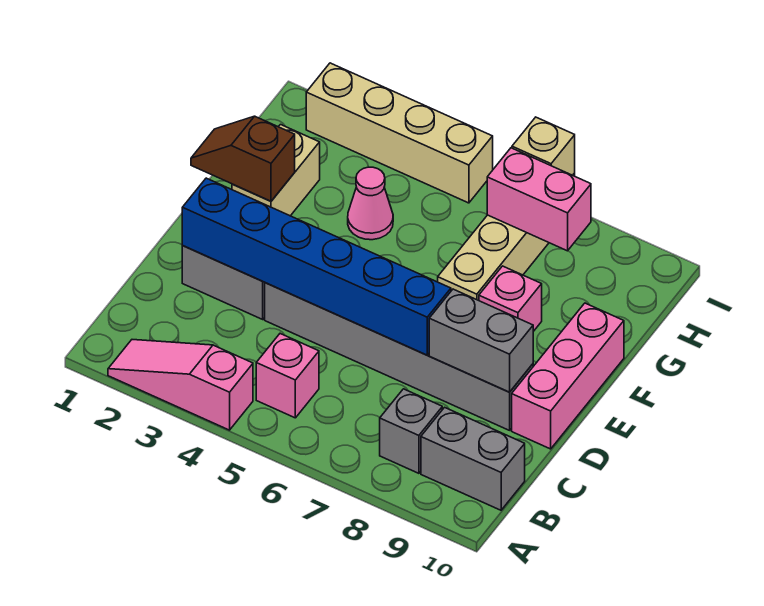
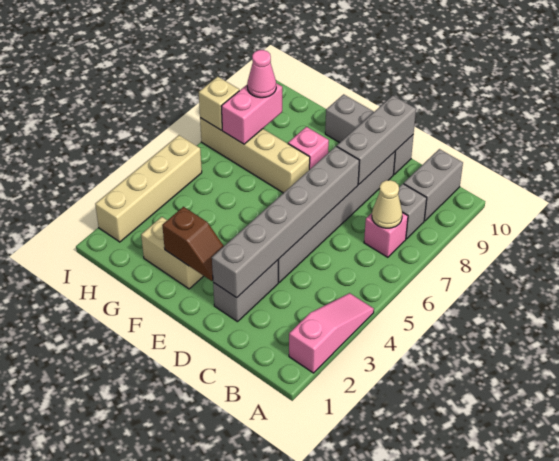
pink 1x3 slope [108,340,253,430] -> pink 1x3 slope turned to [289,293,374,373]
pink 1x1 brick [256,334,319,418] -> pink 1x1 brick moved to [364,213,408,257]
none -> tan 1x1 cone [372,180,402,228]
blue 1x6 brick [182,178,451,355] -> grey 1x6 brick [212,146,359,298]
grey 1x2 brick [429,289,533,392] -> grey 1x3 brick [337,95,416,184]
pink 1x3 brick [512,303,624,449] -> grey 1x3 brick [325,94,413,174]
brown 1x2 slope [191,116,295,201] -> brown 1x2 slope turned to [162,207,224,281]
pink 1x1 cone [348,167,393,240] -> pink 1x1 cone moved to [247,50,276,98]

